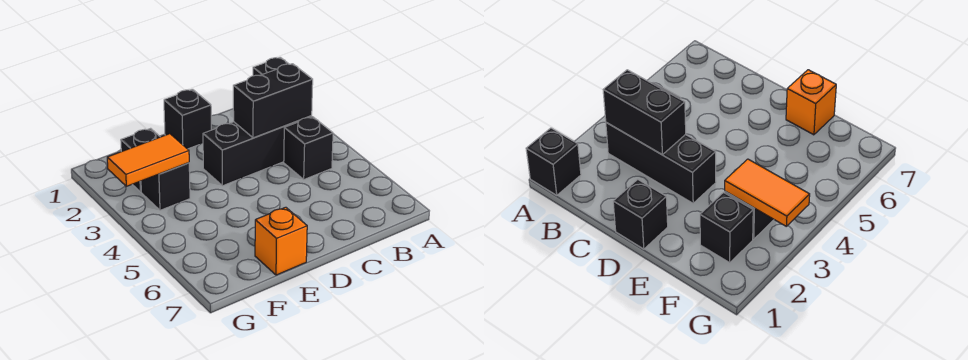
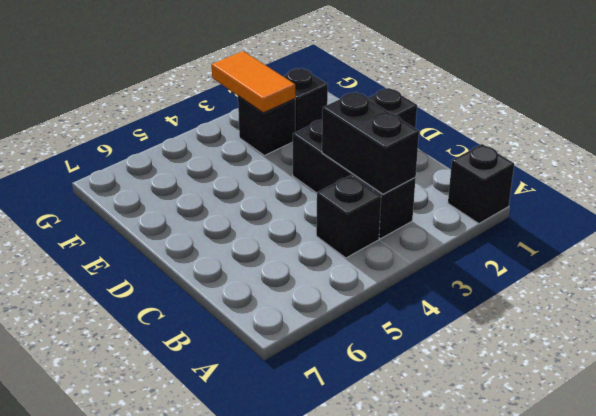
orange 1x1 brick [255,207,307,275] -> none

